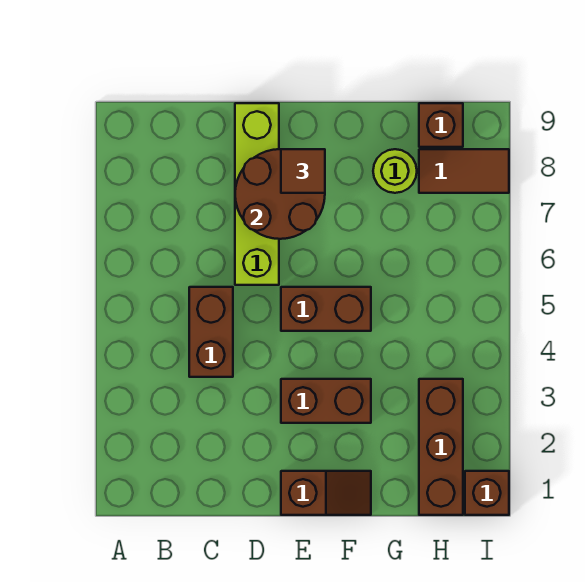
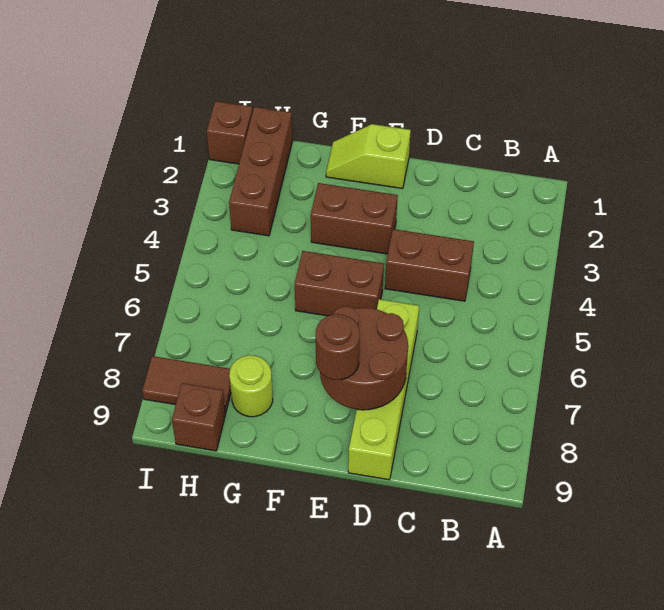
brown 1x2 brick [189,287,233,377] -> brown 1x2 brick turned to [385,229,474,301]
brown 1x2 slope [281,471,371,515] -> lime 1x2 slope [326,124,411,189]
brown 1x1 tile [281,149,325,193] -> brown 1x1 round brick [316,314,360,380]

